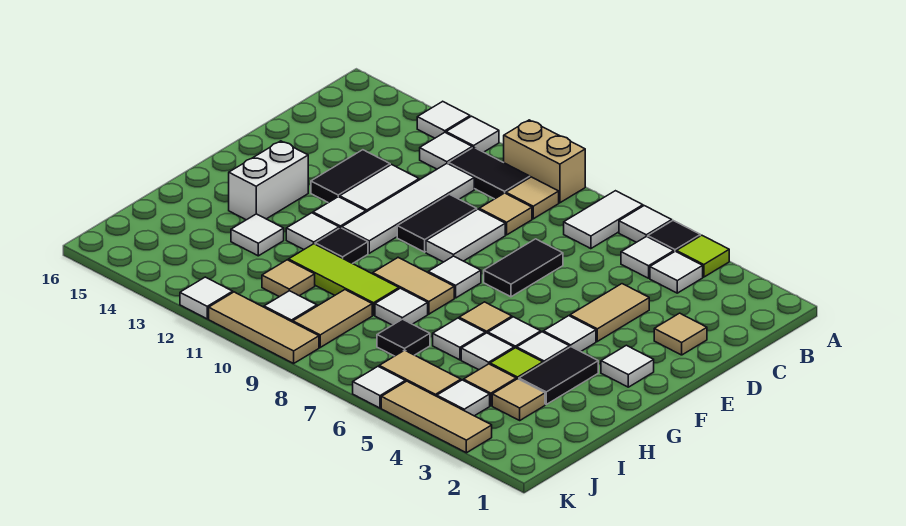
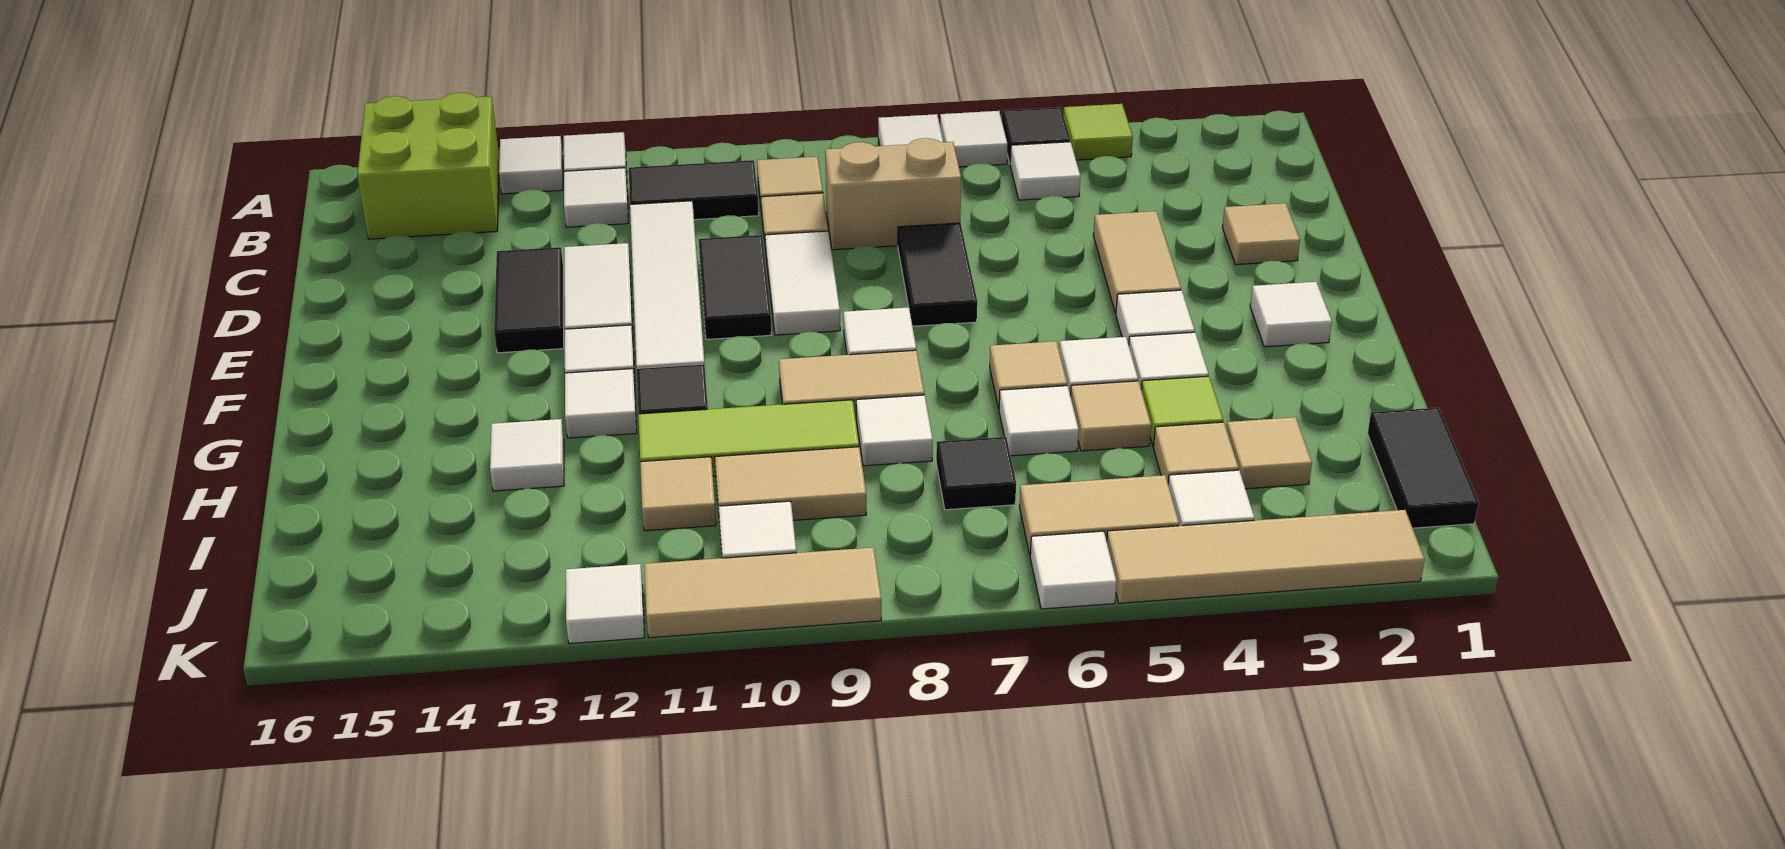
tan 1x2 brick [504,120,585,203] -> tan 1x2 brick moved to [825,138,961,250]
none -> lime 2x2 brick [357,93,499,239]
white 1x1 tile [650,251,703,293] -> none
white 1x2 brick [229,141,308,220] -> none
black 1x2 tile [519,347,598,404] -> black 1x2 tile moved to [1367,408,1479,528]
white 1x1 tile [461,333,514,370] -> tan 1x1 tile [1070,381,1151,451]
tan 1x2 tile [293,290,372,347] -> tan 1x2 tile turned to [715,447,866,520]
tan 1x3 tile [381,381,492,453] -> tan 1x4 tile [1107,510,1425,603]

